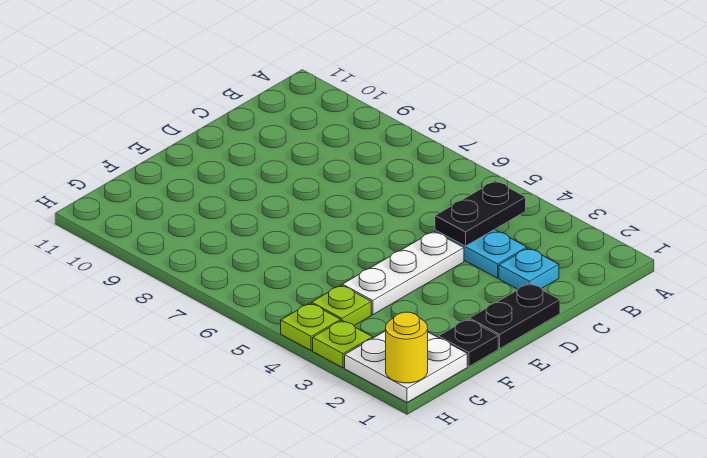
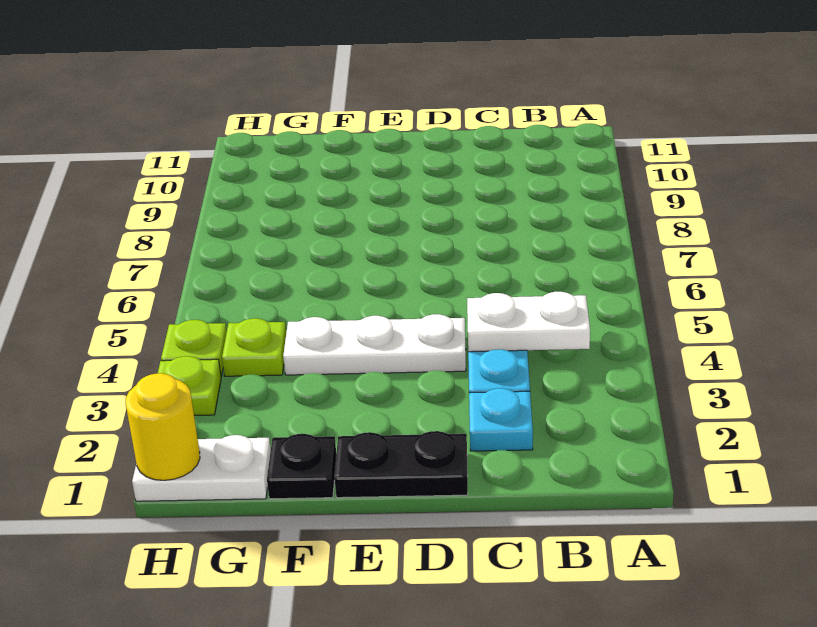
black 1x2 plate [435,181,526,246] -> white 1x2 plate [467,292,590,352]
white 2x2 plate [345,331,467,402] -> white 1x2 plate [132,435,271,501]

